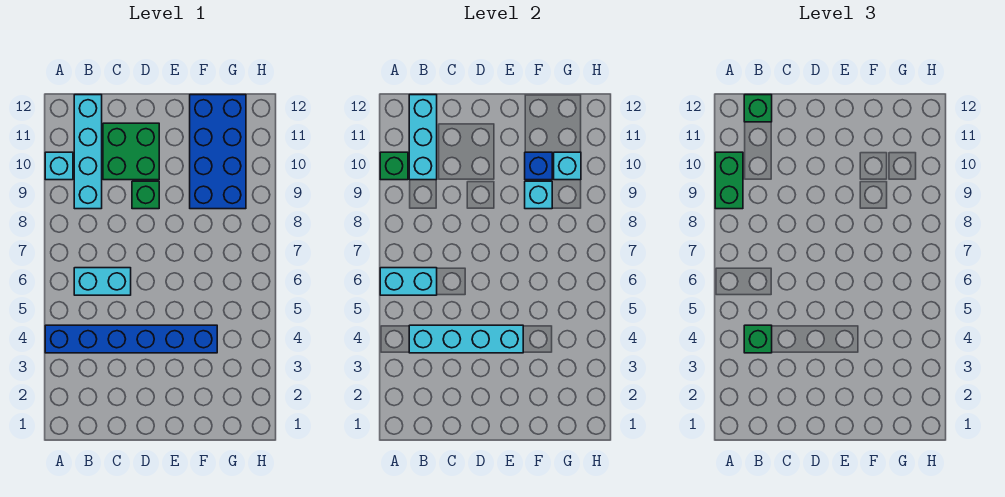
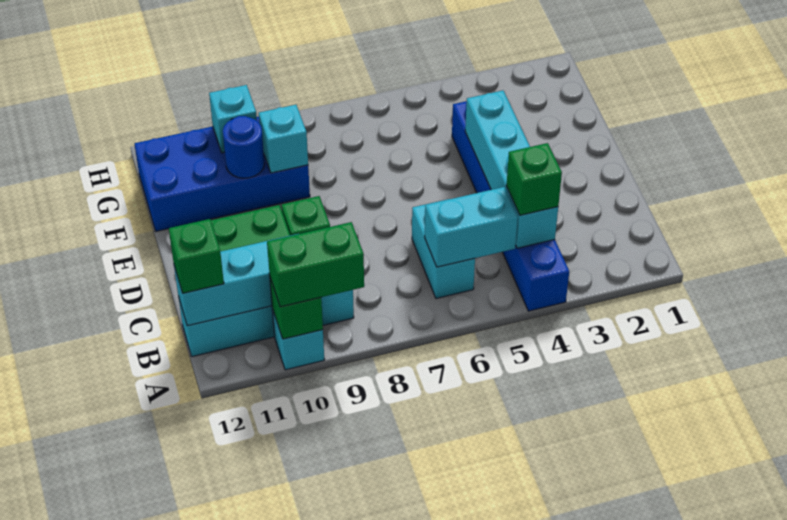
cyan 1x2 brick [380,268,437,295] -> cyan 1x2 brick turned to [425,187,518,267]
blue 1x1 brick [525,152,552,180] -> blue 1x1 round brick [223,116,265,178]

